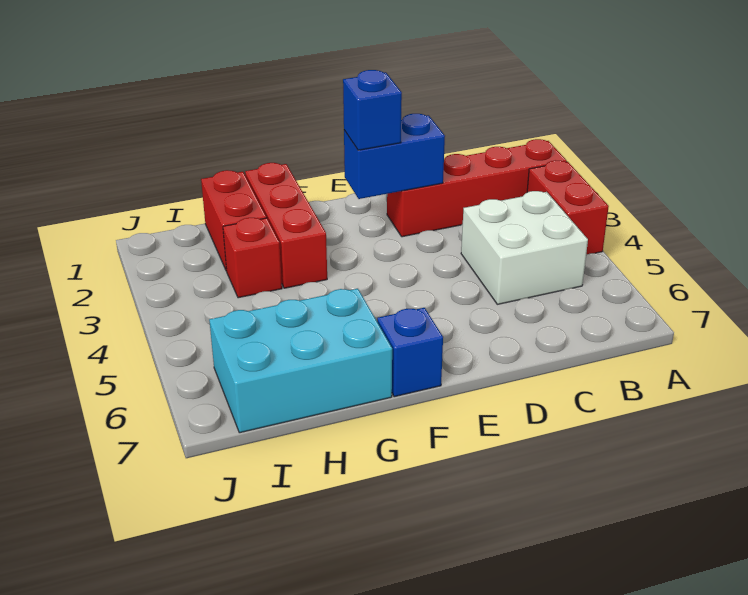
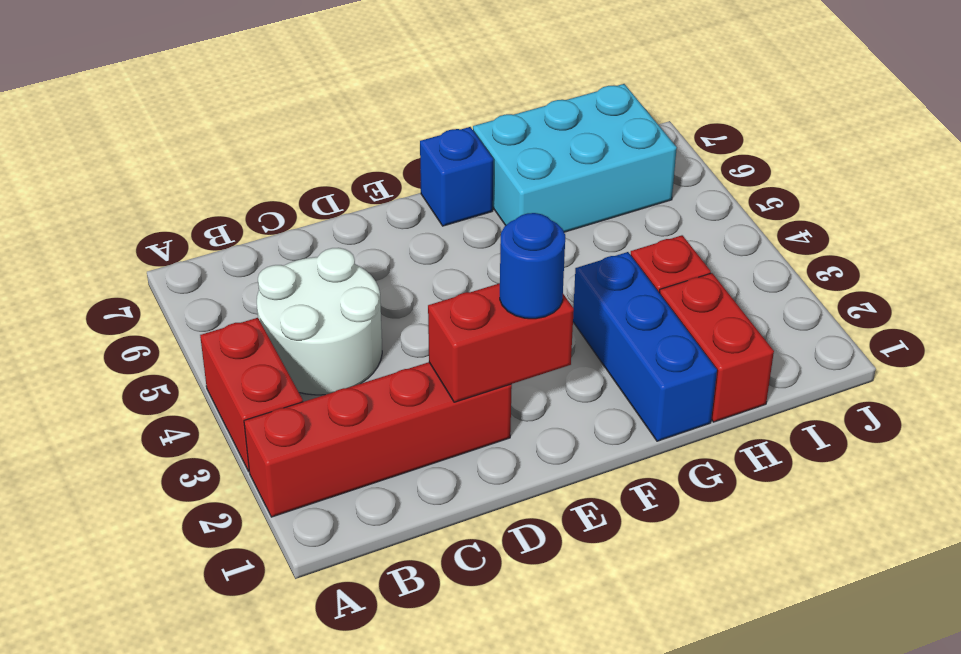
white 2x2 brick [461,191,588,304] -> white 2x2 round brick [257,248,382,395]
blue 1x2 brick [344,114,445,199] -> red 1x2 brick [428,283,574,402]
blue 1x1 brick [343,70,402,150] -> blue 1x1 round brick [500,213,565,319]
red 1x3 brick [245,163,327,288] -> blue 1x3 brick [573,252,717,441]

